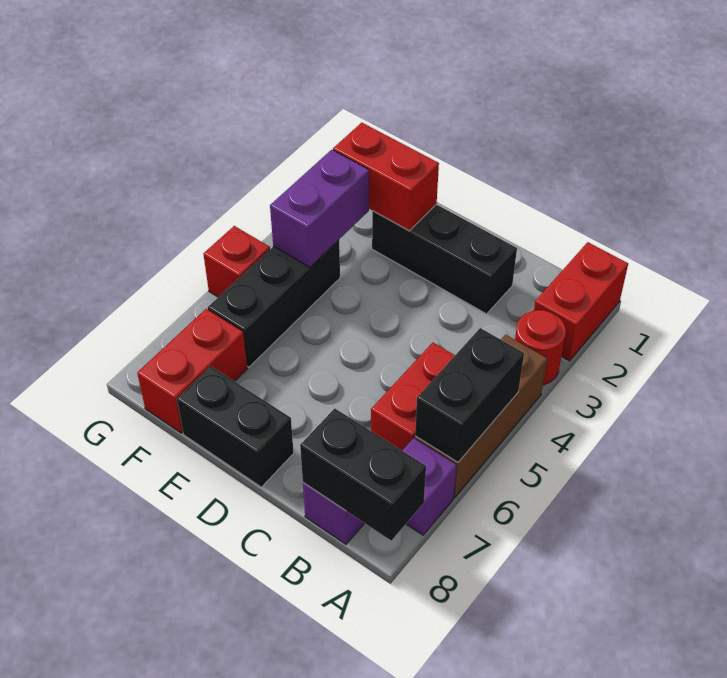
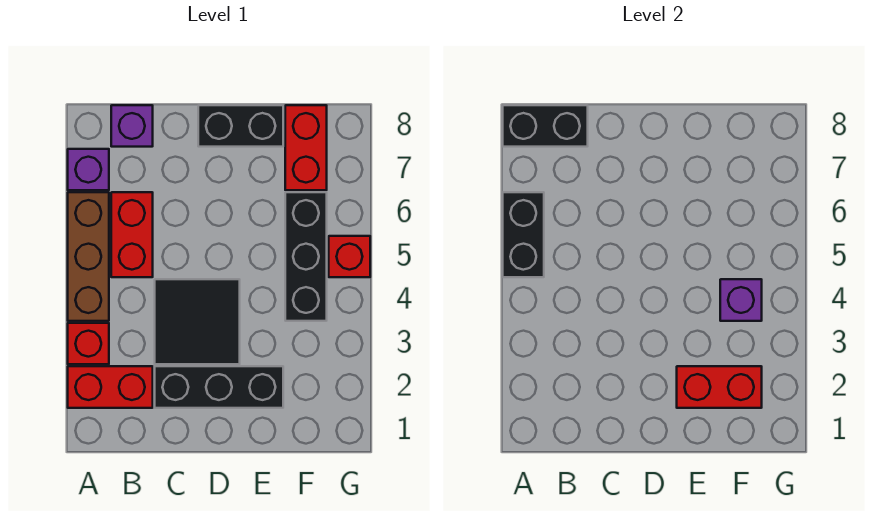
red 1x2 brick [534,242,628,361] -> red 1x2 brick turned to [68,366,153,408]
red 1x1 round brick [515,310,566,385] -> red 1x1 brick [68,323,109,364]
none -> black 2x2 tile [155,279,240,364]
purple 1x2 brick [270,150,369,267] -> purple 1x1 brick [720,279,762,321]

